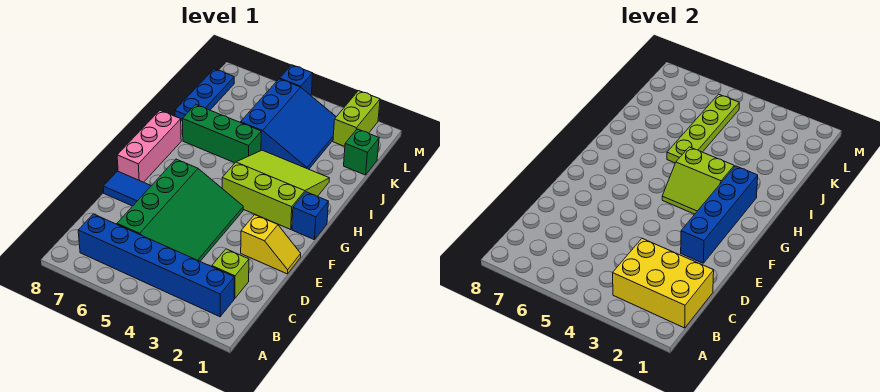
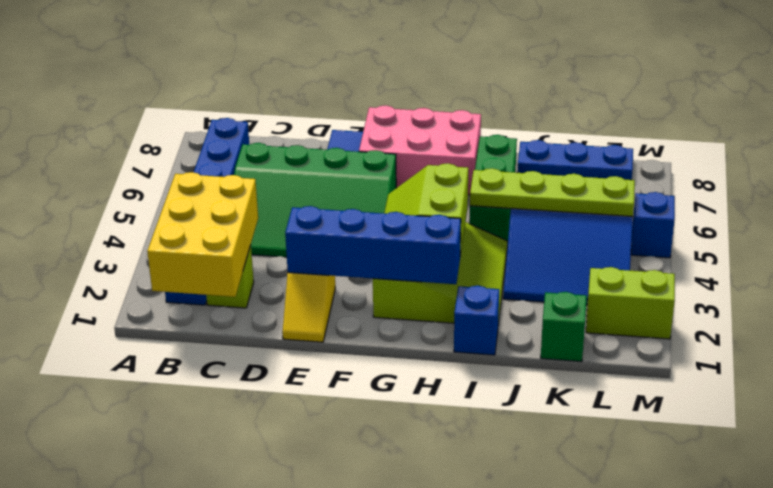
pink 1x3 brick [117,110,181,182] -> pink 2x3 brick [359,106,481,195]
blue 1x1 brick [292,192,328,240] -> blue 1x1 brick moved to [454,286,499,355]

